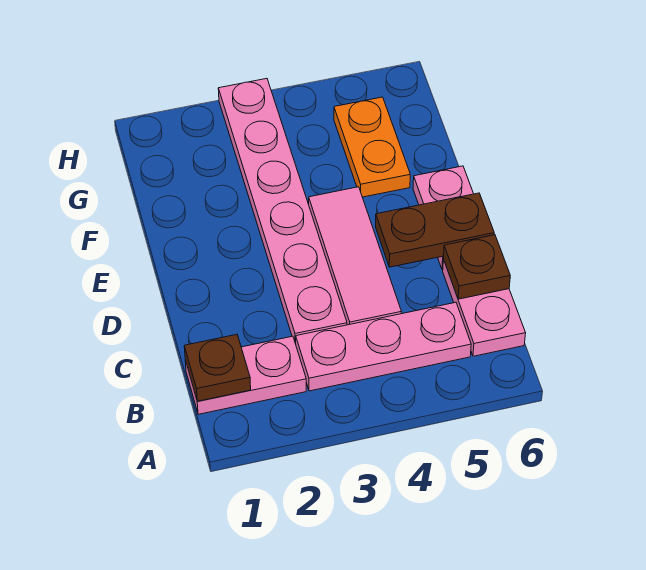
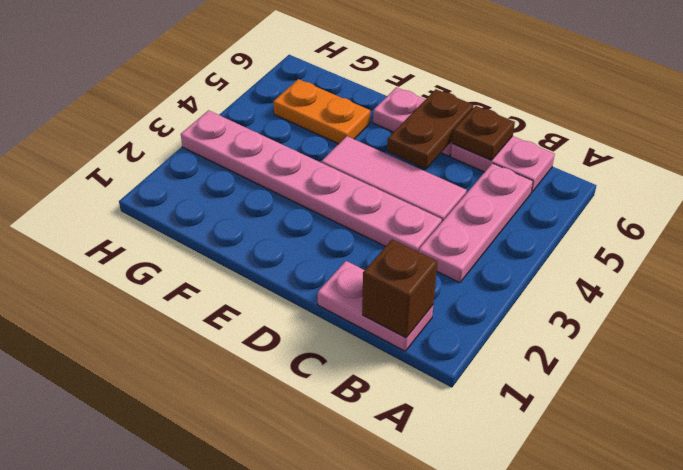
pink 1x2 plate [185,336,306,414] -> pink 1x2 plate turned to [318,261,433,351]
brown 1x1 plate [184,334,251,401] -> brown 1x1 brick [362,239,437,338]

